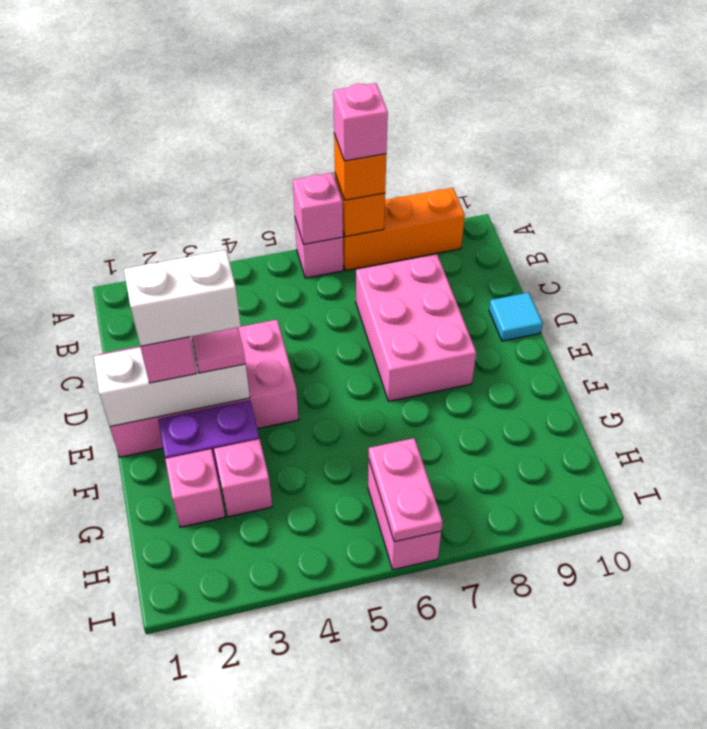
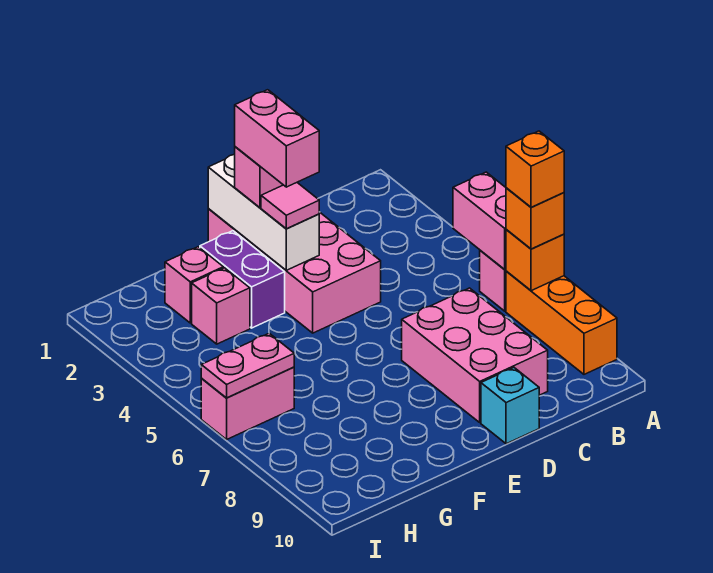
pink 1x1 brick [293,173,343,244] -> pink 1x2 brick [453,172,506,270]
pink 1x1 brick [333,83,388,161] -> orange 1x1 brick [506,131,564,208]
pink 2x3 brick [356,254,476,401] -> pink 2x3 brick turned to [402,288,548,422]
cyan 1x1 tile [489,292,543,341] -> cyan 1x1 brick [481,368,539,444]
white 1x2 brick [124,250,241,346] -> pink 1x2 brick [235,90,319,187]

